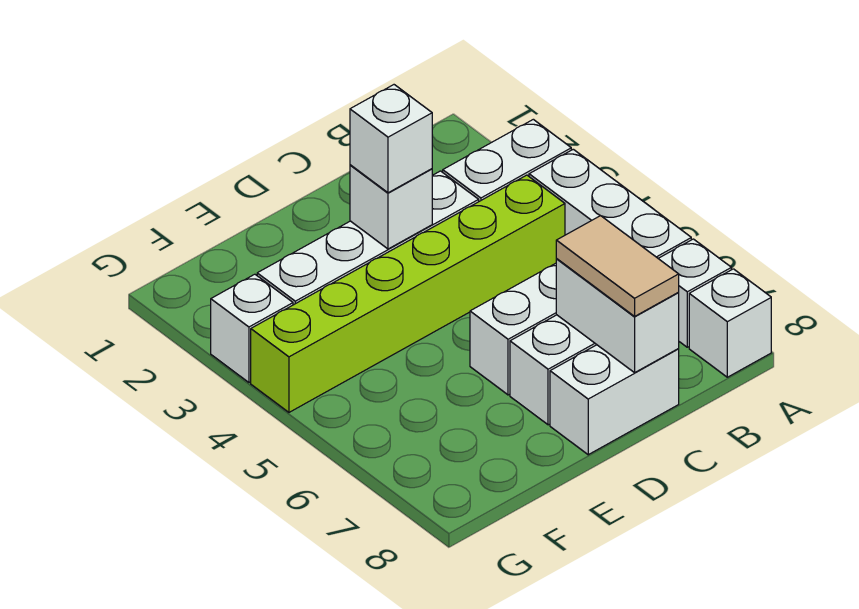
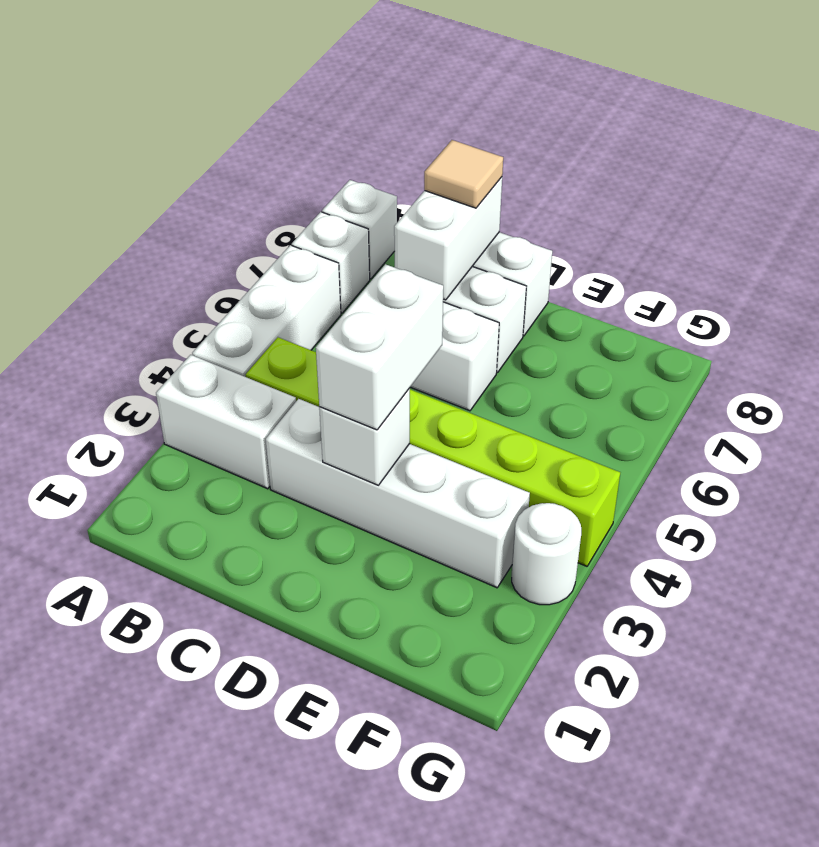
tan 1x2 tile [556,216,679,316] -> tan 1x1 tile [424,140,503,208]
white 1x1 brick [350,85,432,193] -> white 1x2 brick [316,264,443,430]
white 1x1 brick [211,274,293,382] -> white 1x1 round brick [512,503,581,605]

